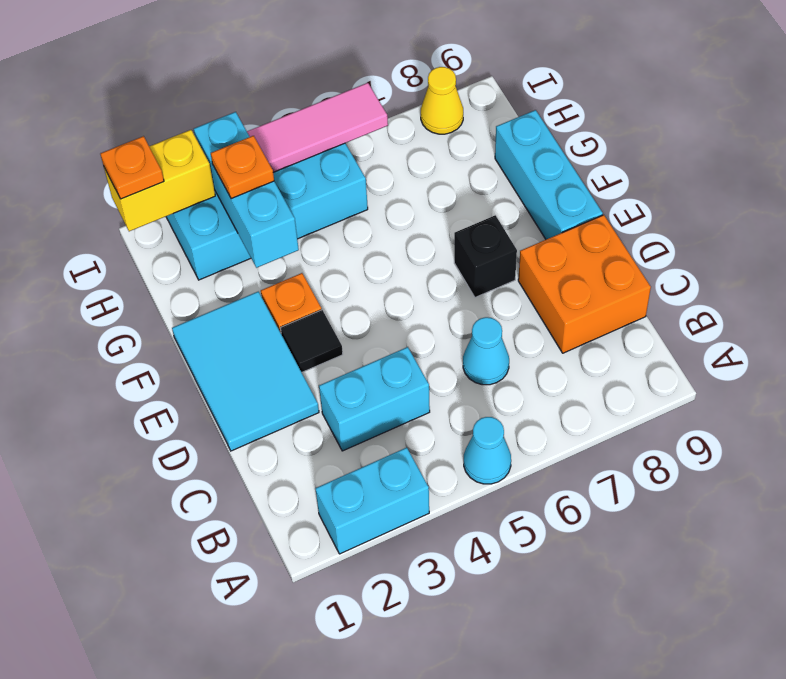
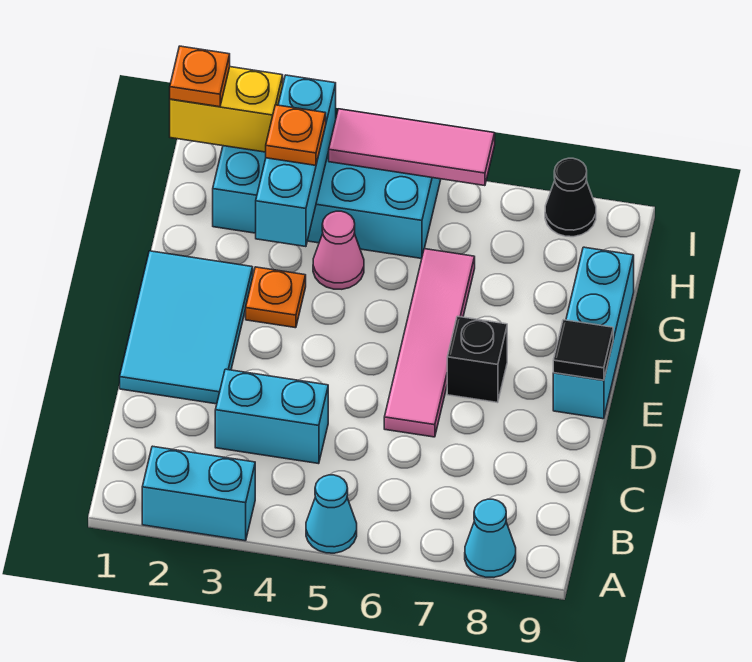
cyan 1x1 cone [463,317,509,385] -> cyan 1x1 cone moved to [465,499,516,577]
orange 2x2 brick [518,215,651,353] -> none
none -> pink 1x4 tile [384,249,475,437]
black 1x1 tile [280,310,343,372] -> black 1x1 tile moved to [553,320,613,380]
none -> pink 1x1 cone [313,211,364,289]
yellow 1x1 cone [421,67,463,134] -> black 1x1 cone [545,158,596,237]

